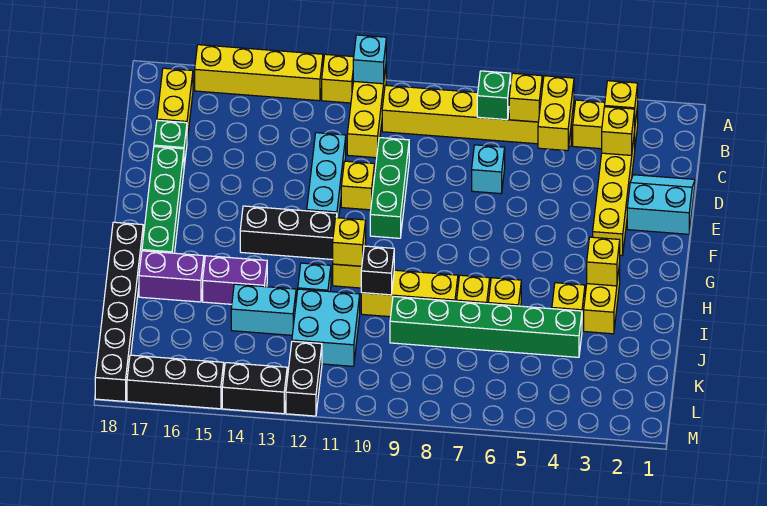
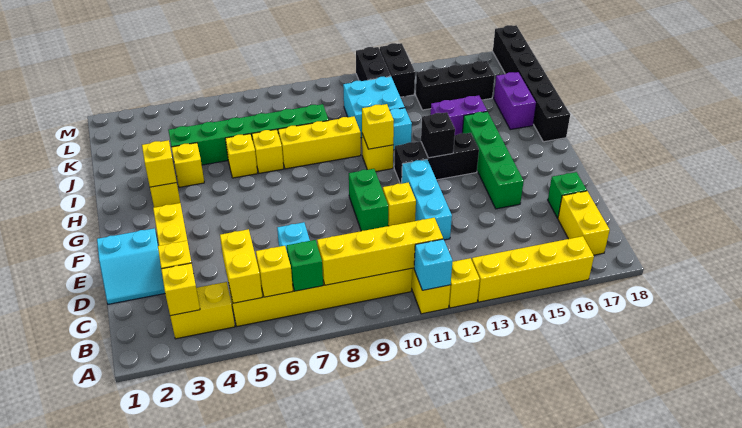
none -> yellow 1x4 brick [317,218,443,285]
green 1x3 brick [370,138,409,238] -> green 1x2 brick [349,169,388,231]
green 1x4 brick [142,147,184,253] -> green 1x4 brick moved to [462,112,524,209]
black 1x1 brick [361,246,394,295] -> black 1x1 brick moved to [421,112,455,158]
purple 1x2 brick [139,251,204,302] -> purple 1x2 brick turned to [494,72,536,130]
cyan 1x2 brick [231,284,296,335] -> none
black 1x2 brick [222,363,287,414] -> black 1x2 brick turned to [380,43,415,97]
black 1x3 brick [127,355,224,409] -> black 1x3 brick moved to [416,61,495,110]

